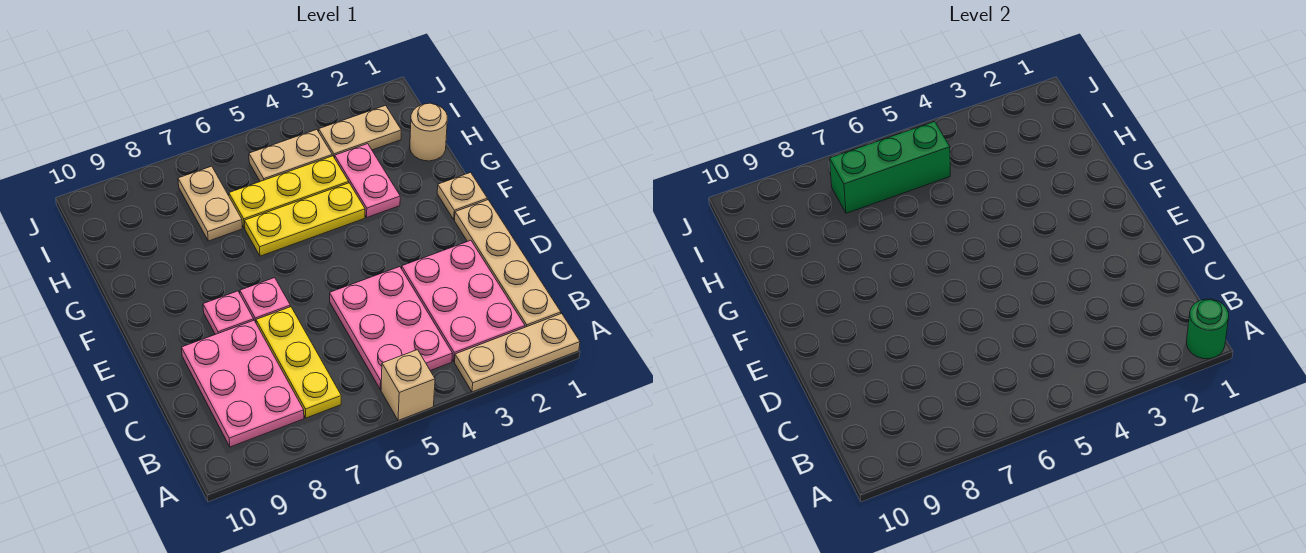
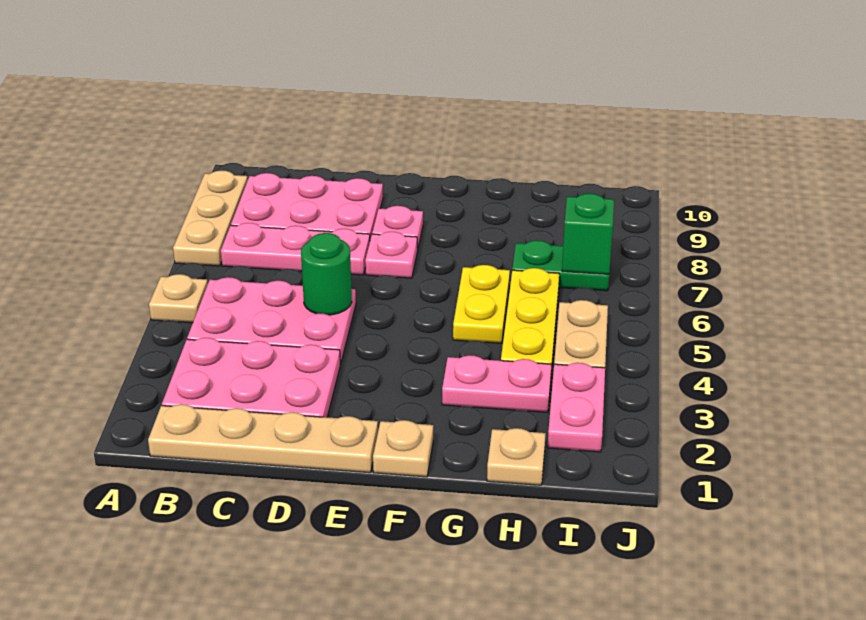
tan 1x3 plate [455,313,580,392] -> tan 1x3 plate moved to [173,170,248,266]
green 1x1 round brick [1187,299,1229,359] -> green 1x1 round brick moved to [301,233,352,315]
tan 1x1 brick [381,350,435,421] -> tan 1x1 plate [149,274,208,323]
yellow 1x3 plate [256,307,341,418] -> pink 1x3 plate [221,223,370,275]
yellow 1x3 plate [245,183,365,256] -> yellow 1x2 plate [453,265,510,343]
tan 1x1 round brick [410,103,447,161] -> tan 1x1 plate [487,428,546,485]
tan 1x2 plate [178,166,242,241] -> green 1x2 plate [512,240,609,291]
tan 1x2 plate [319,105,401,158] -> pink 1x2 plate [548,363,605,452]
green 1x3 brick [830,122,950,213] -> green 1x1 brick [562,193,614,274]

